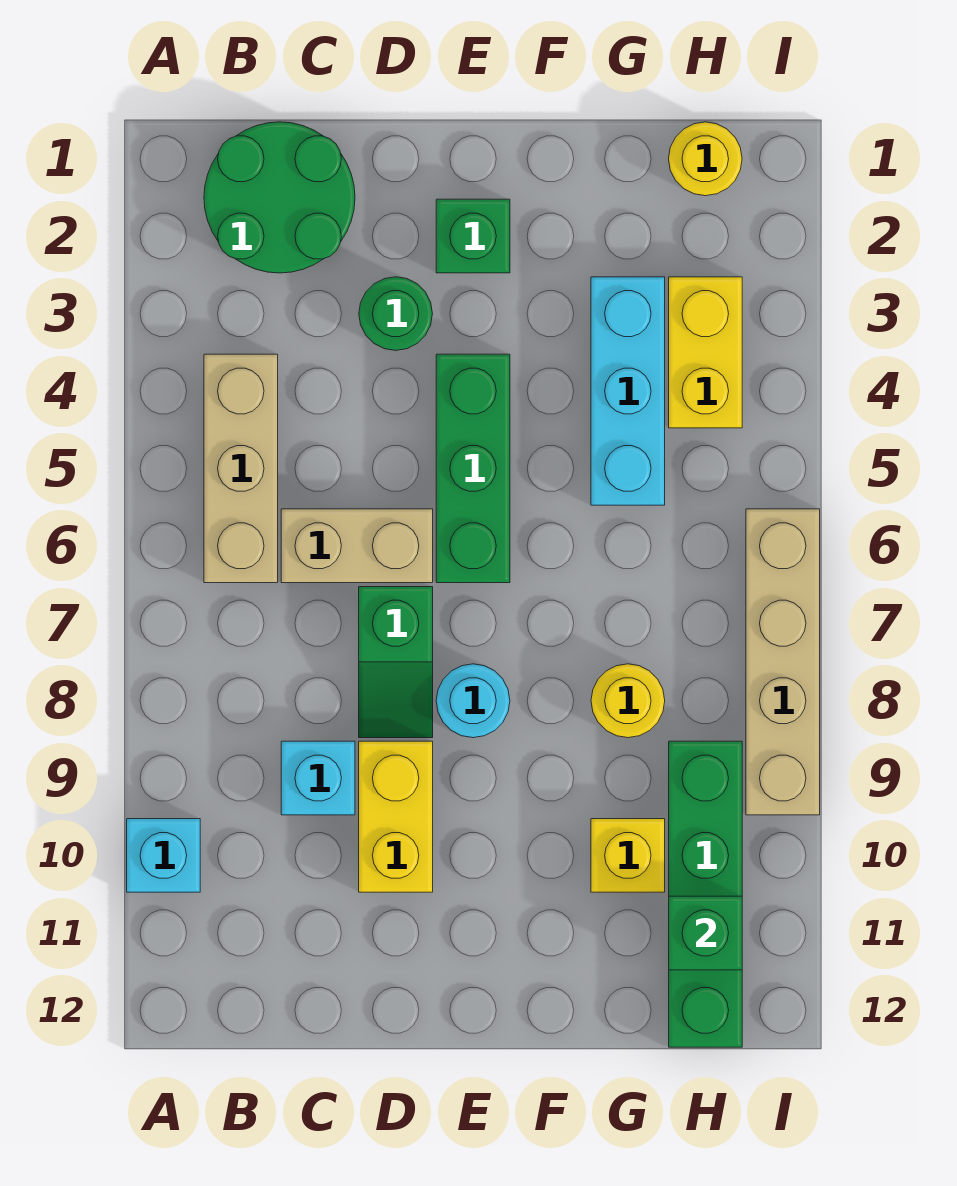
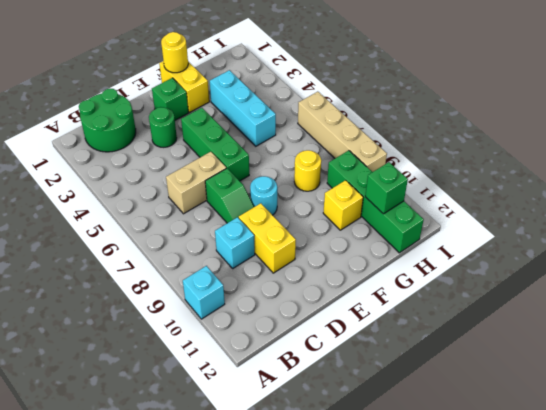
tan 1x3 brick [204,354,278,583] -> none
yellow 1x1 round brick [669,122,742,196] -> yellow 1x1 round brick moved to [161,32,188,73]
yellow 1x2 brick [669,277,742,428] -> yellow 1x2 brick moved to [159,61,209,112]

